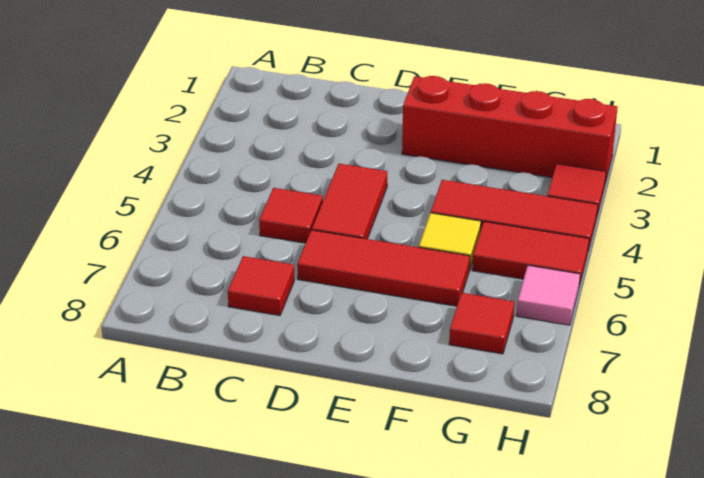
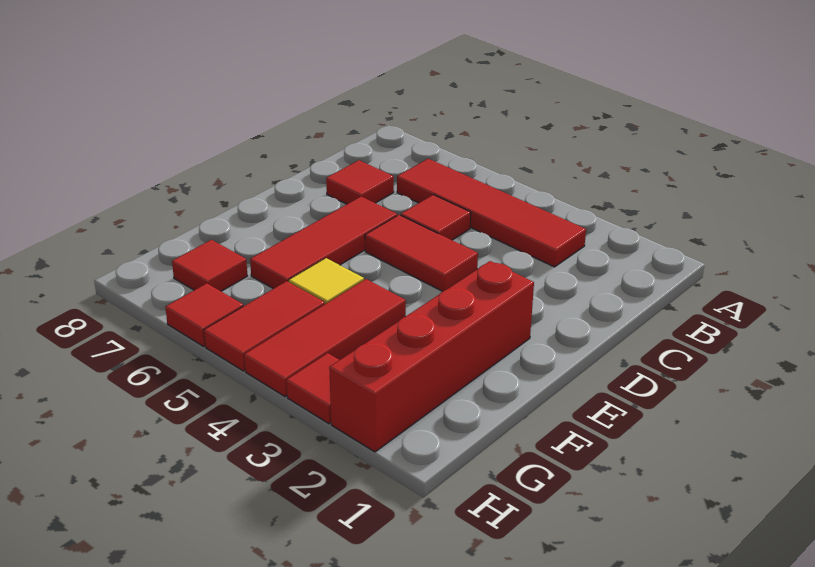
none -> red 1x4 tile [397,159,586,267]
pink 1x1 tile [517,265,580,325] -> red 1x1 tile [165,283,243,346]

